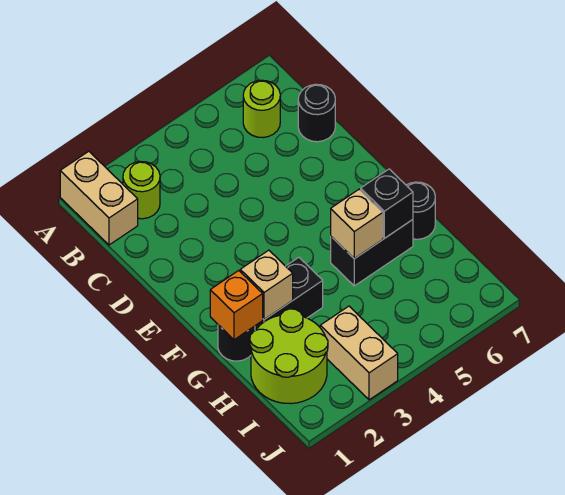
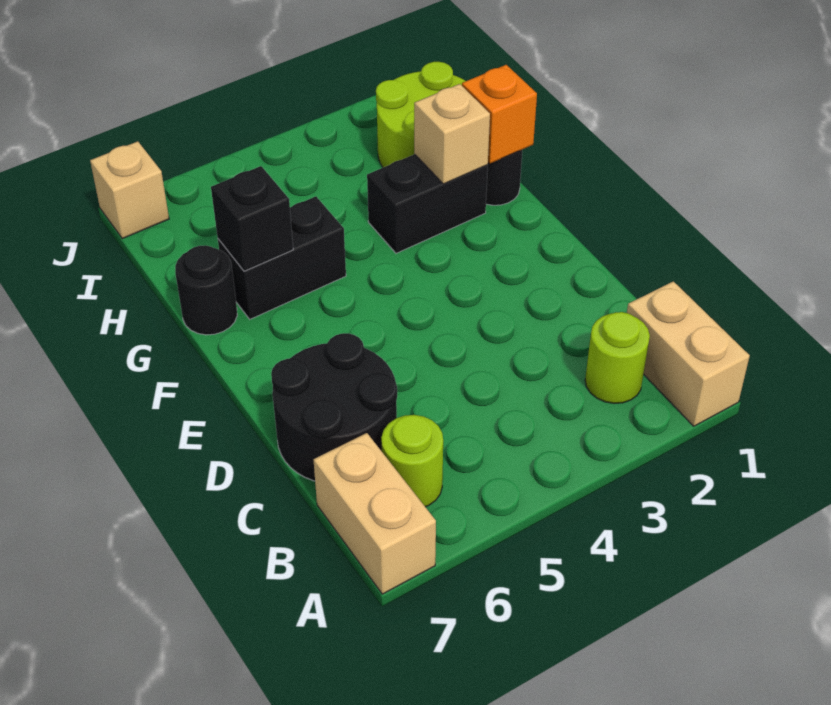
black 1x1 round brick [298,84,335,142] -> black 2x2 round brick [271,333,397,481]
tan 1x1 brick [331,189,383,259] -> tan 1x1 brick moved to [90,141,169,239]
tan 1x2 brick [320,306,398,400] -> tan 1x2 brick moved to [314,433,436,594]

